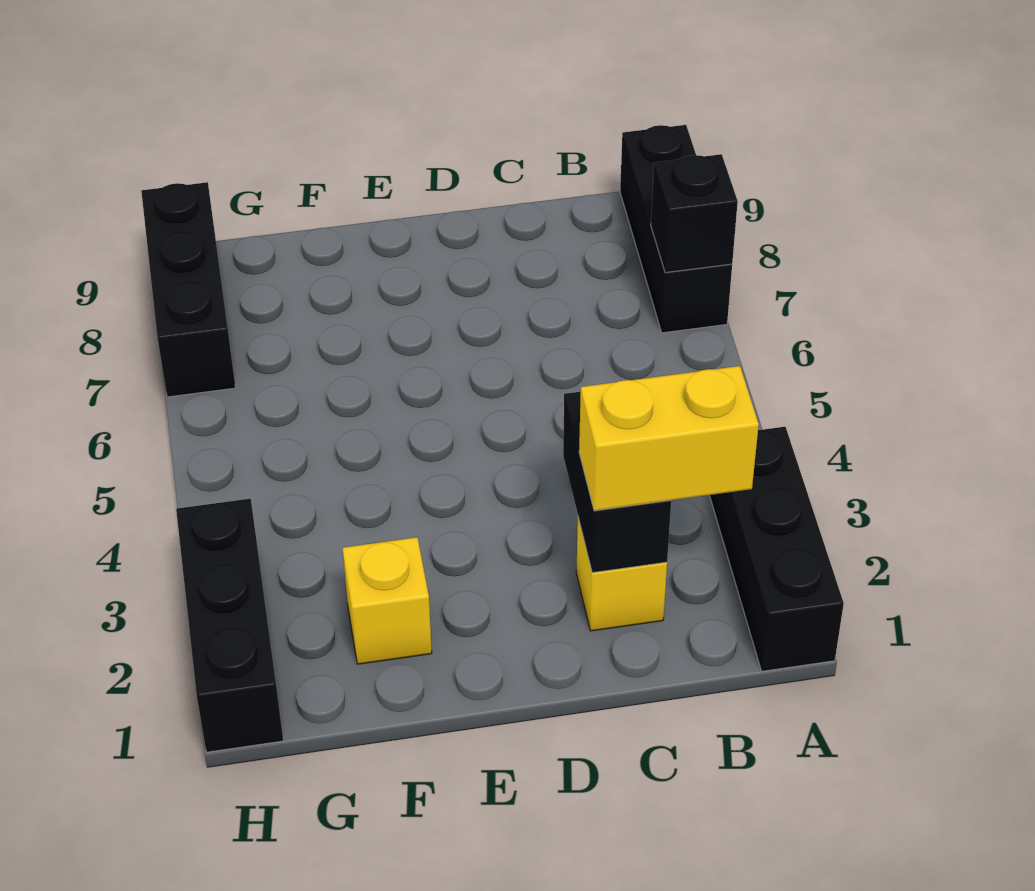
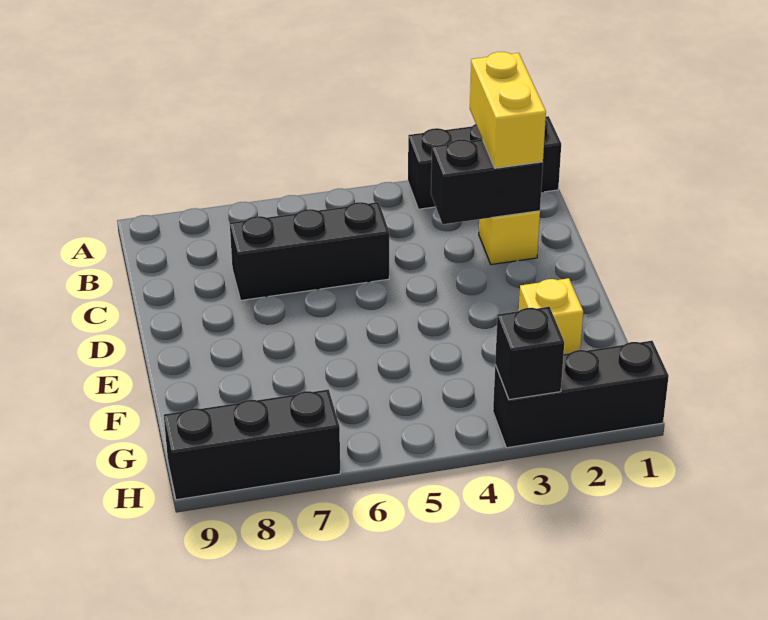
black 1x3 brick [620,125,732,333] -> black 1x3 brick moved to [230,202,389,300]
black 1x1 brick [651,154,738,273] -> black 1x1 brick moved to [495,307,564,400]

